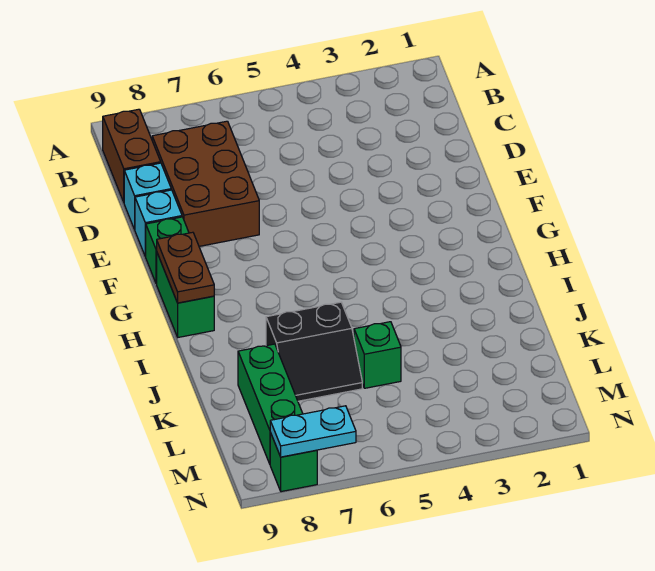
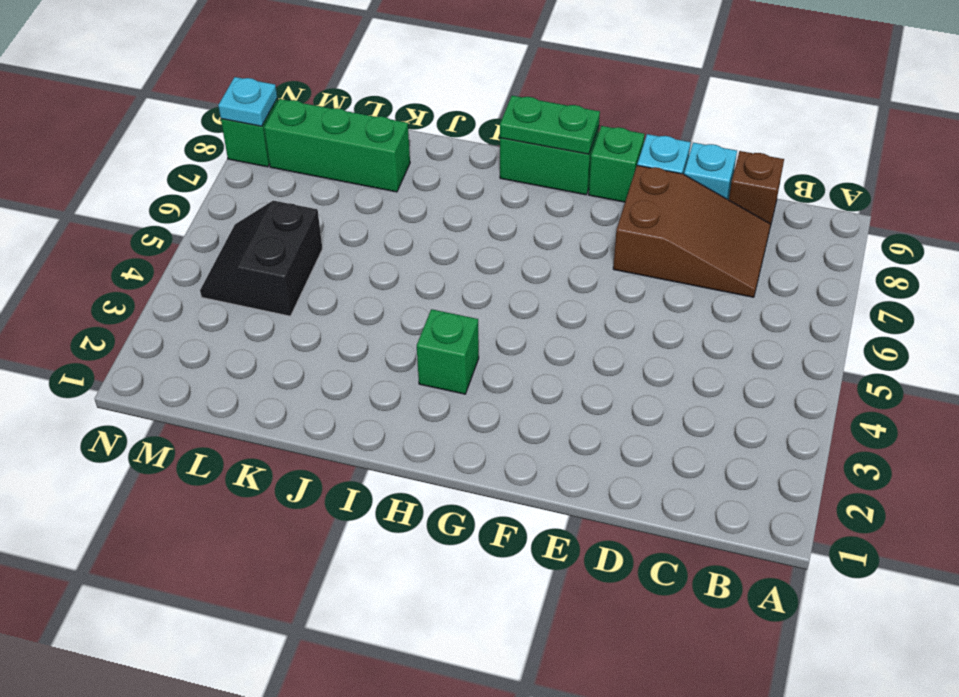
brown 1x2 brick [103,109,161,202] -> brown 1x1 brick [729,151,784,224]
brown 2x3 brick [152,121,259,246] -> brown 2x3 slope [613,165,771,297]
brown 1x2 plate [157,232,214,303] -> green 1x2 plate [500,96,600,154]
black 2x2 slope [266,302,362,401] -> black 2x2 slope moved to [200,201,322,316]
green 1x1 brick [354,322,401,388] -> green 1x1 brick moved to [417,309,479,394]
cyan 1x2 plate [270,406,356,457] -> cyan 1x1 plate [218,77,277,126]

